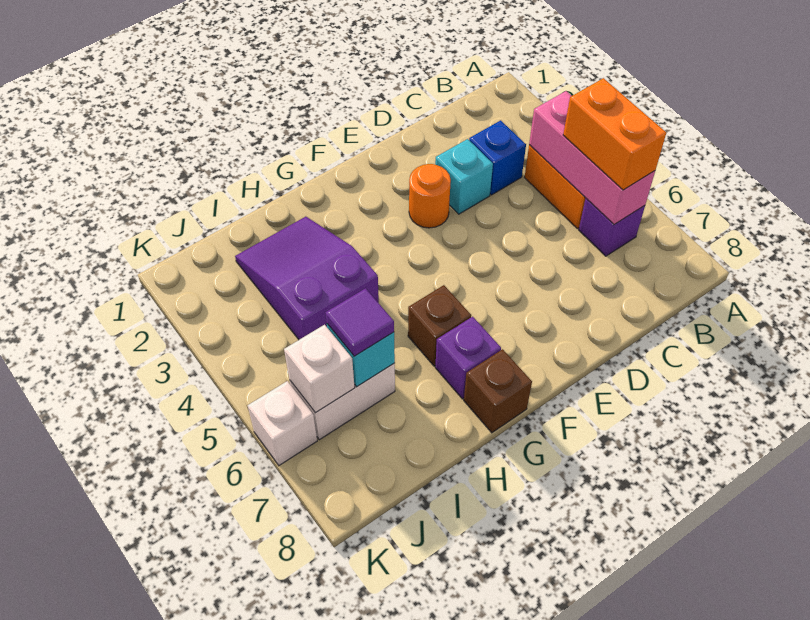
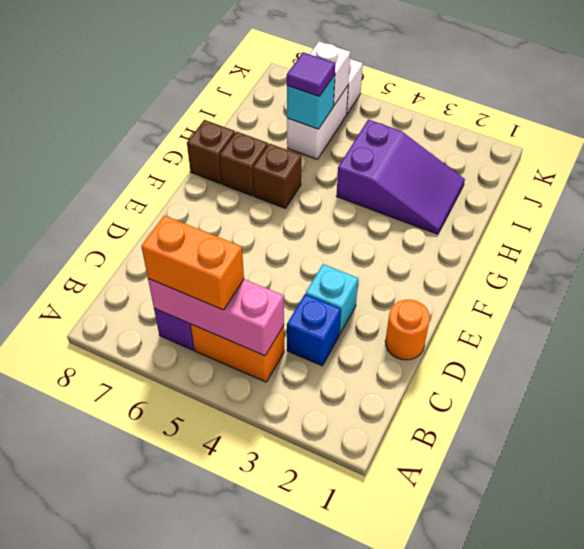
orange 1x1 round brick [409,164,451,228] -> orange 1x1 round brick moved to [385,300,430,360]
purple 1x1 brick [435,317,501,399] -> brown 1x1 brick [220,132,268,196]

